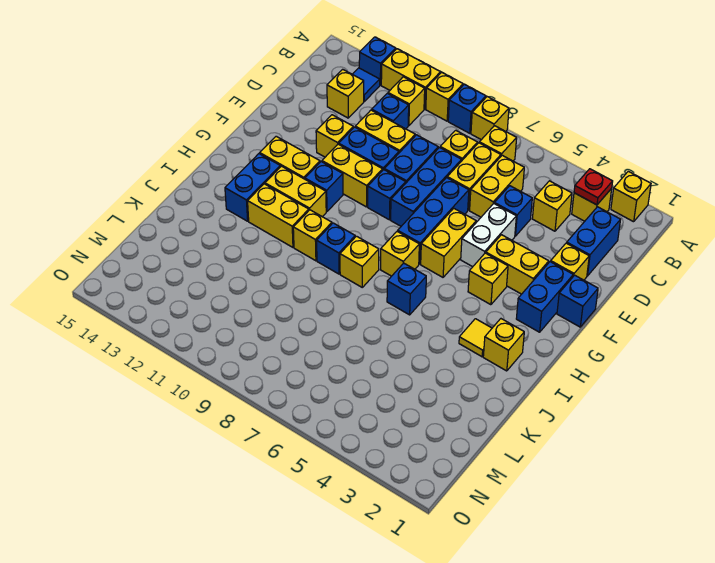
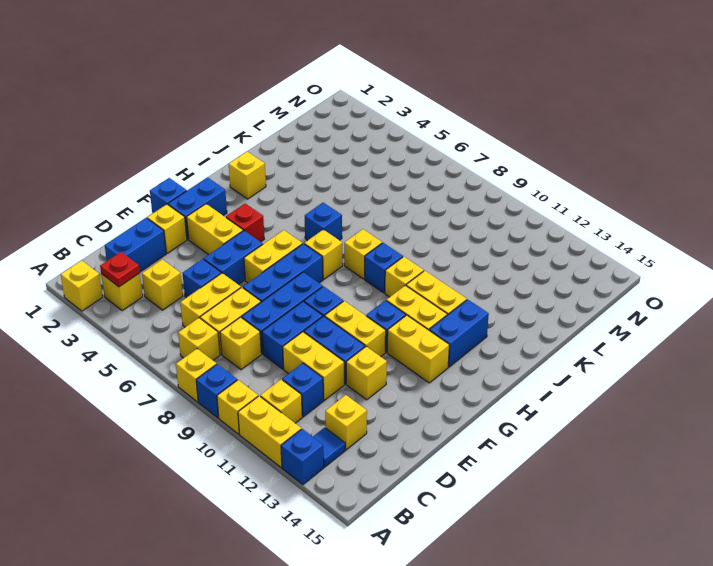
white 1x2 brick [461,204,516,267] -> blue 1x2 brick [204,231,263,285]
yellow 1x1 brick [468,253,508,305] -> red 1x1 brick [226,203,264,242]
yellow 1x1 tile [459,319,492,357] -> none

